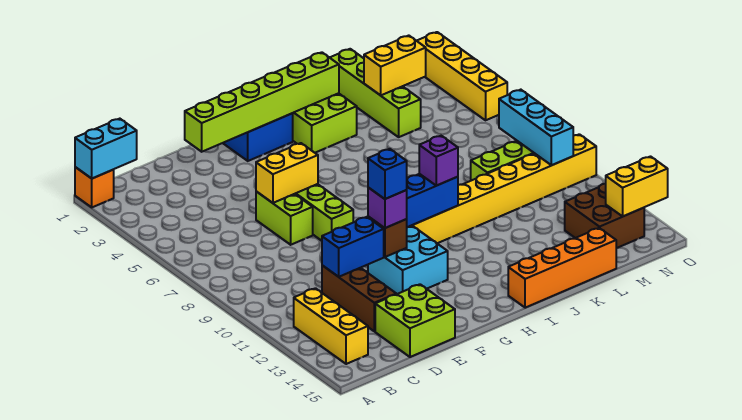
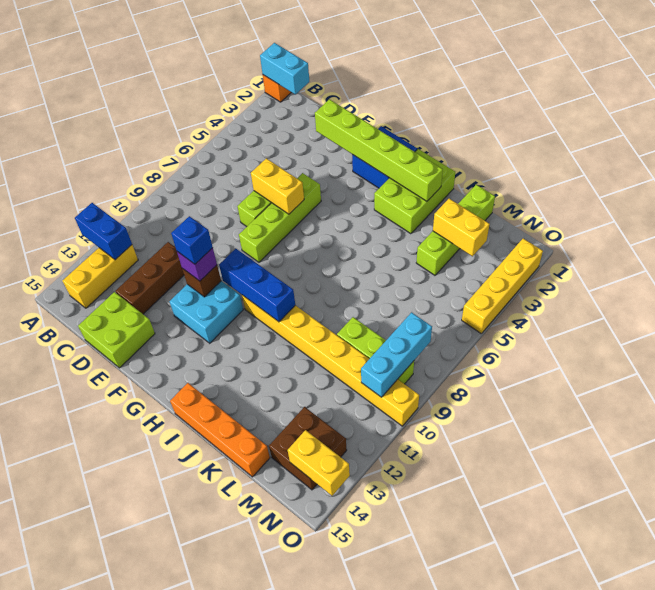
blue 1x2 brick [322,217,384,277] -> blue 1x2 brick moved to [75,203,132,260]
purple 1x1 brick [419,136,458,186] -> none

